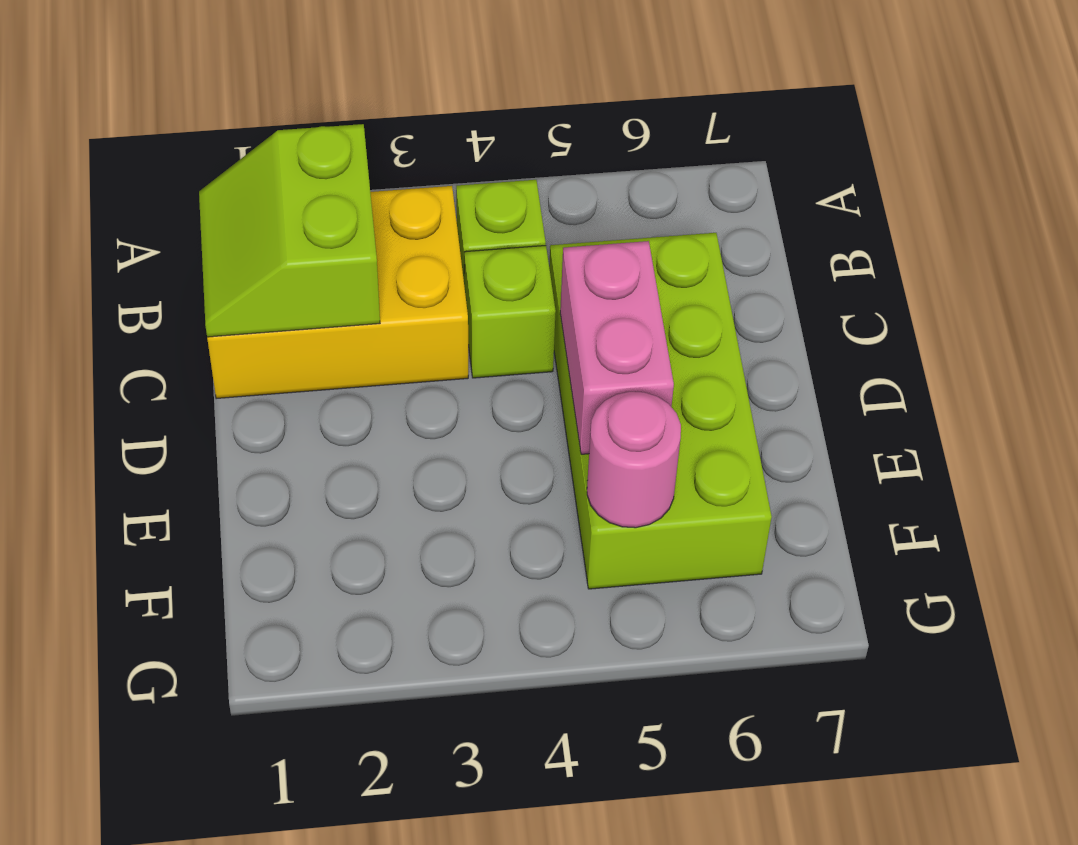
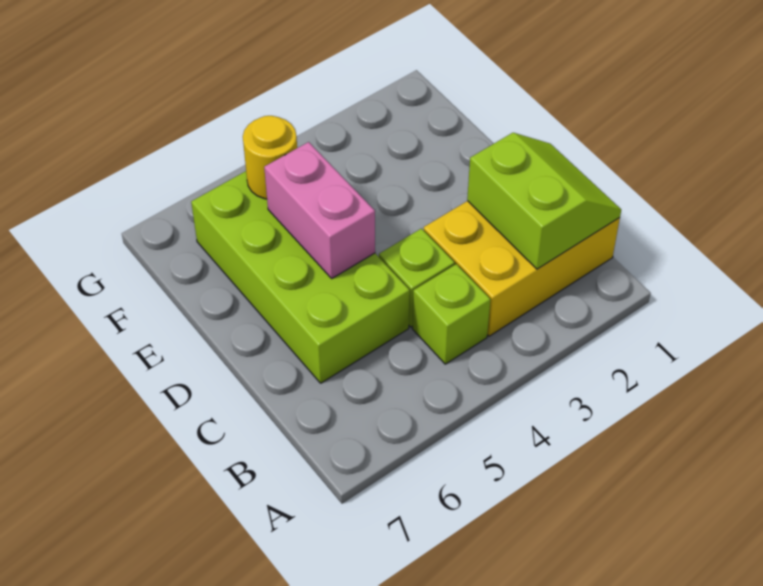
pink 1x1 round brick [587,392,681,528] -> yellow 1x1 round brick [243,116,297,199]

